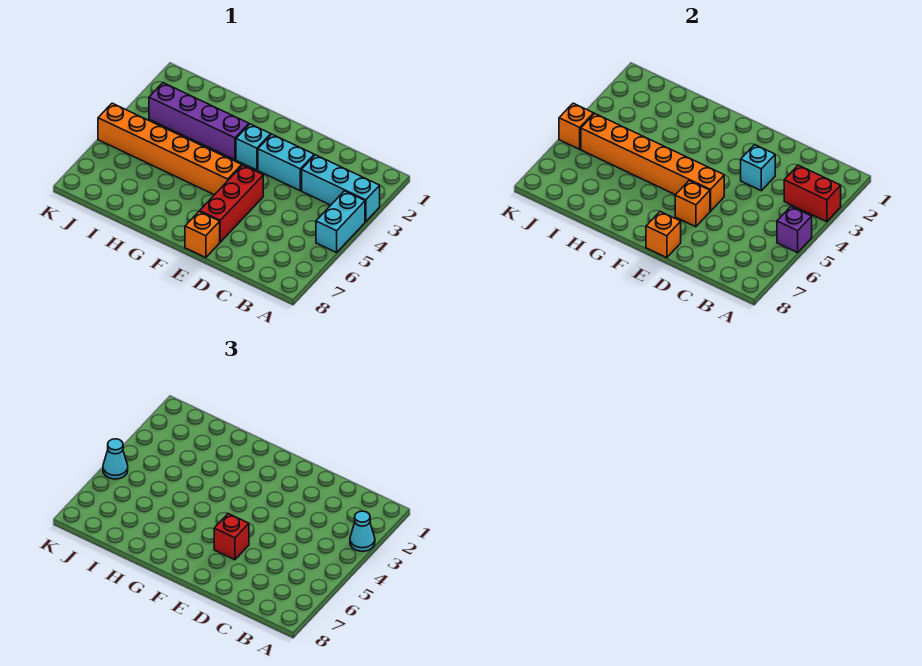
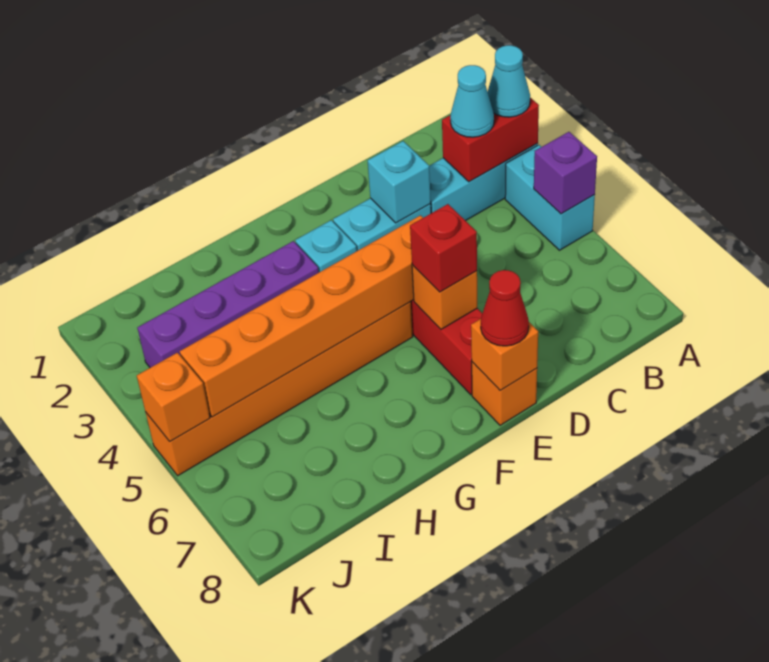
none -> red 1x1 cone [481,270,529,346]
cyan 1x1 cone [103,439,128,479] -> cyan 1x1 cone moved to [450,65,494,137]

